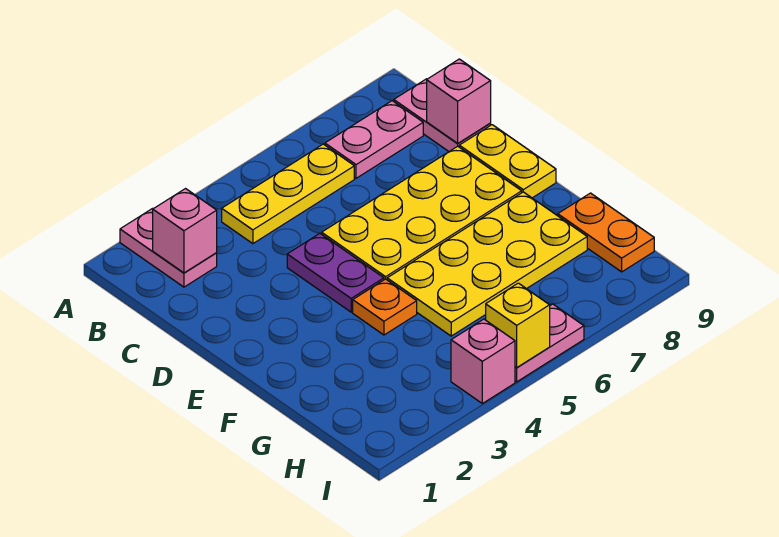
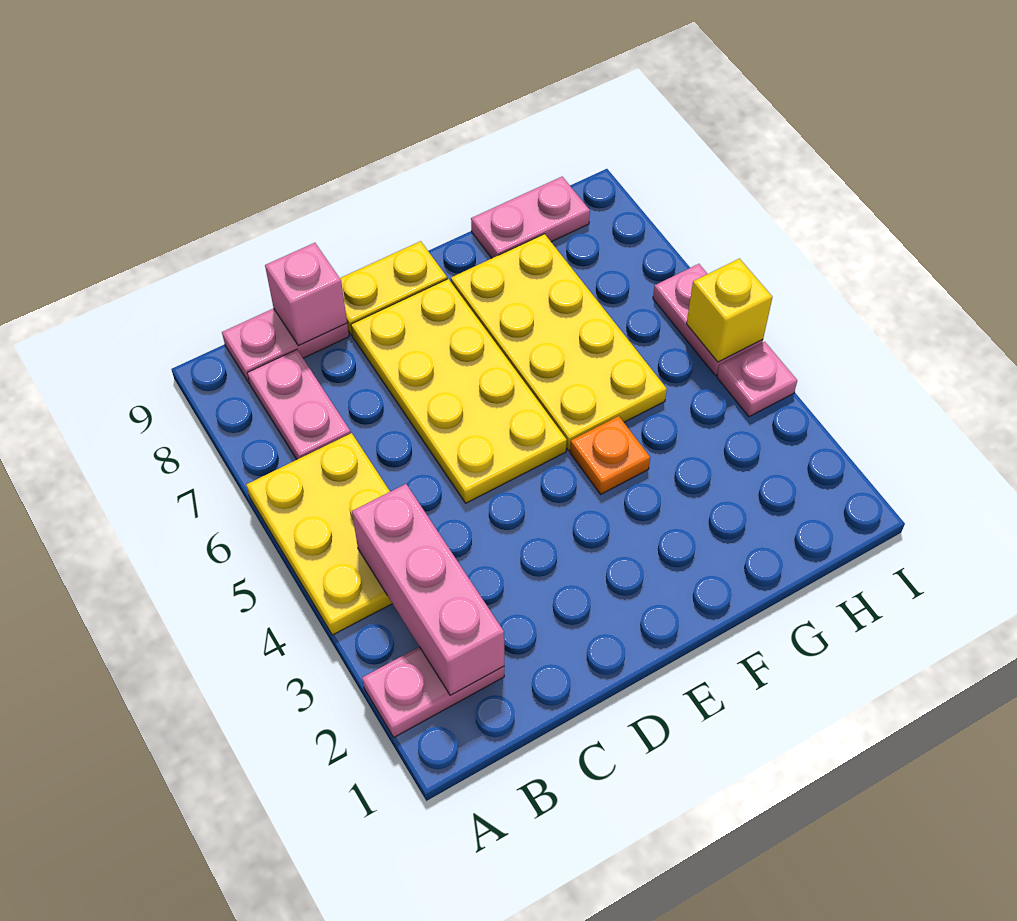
pink 1x1 brick [153,189,217,273] -> pink 1x3 brick [352,484,504,695]
yellow 1x3 plate [222,144,354,244] -> yellow 2x3 plate [246,433,392,635]
purple 1x2 plate [287,234,384,312] -> none
orange 1x2 plate [558,193,654,272] -> pink 1x2 plate [471,177,590,258]
pink 1x1 brick [451,319,515,403] -> pink 1x1 plate [717,342,797,417]

